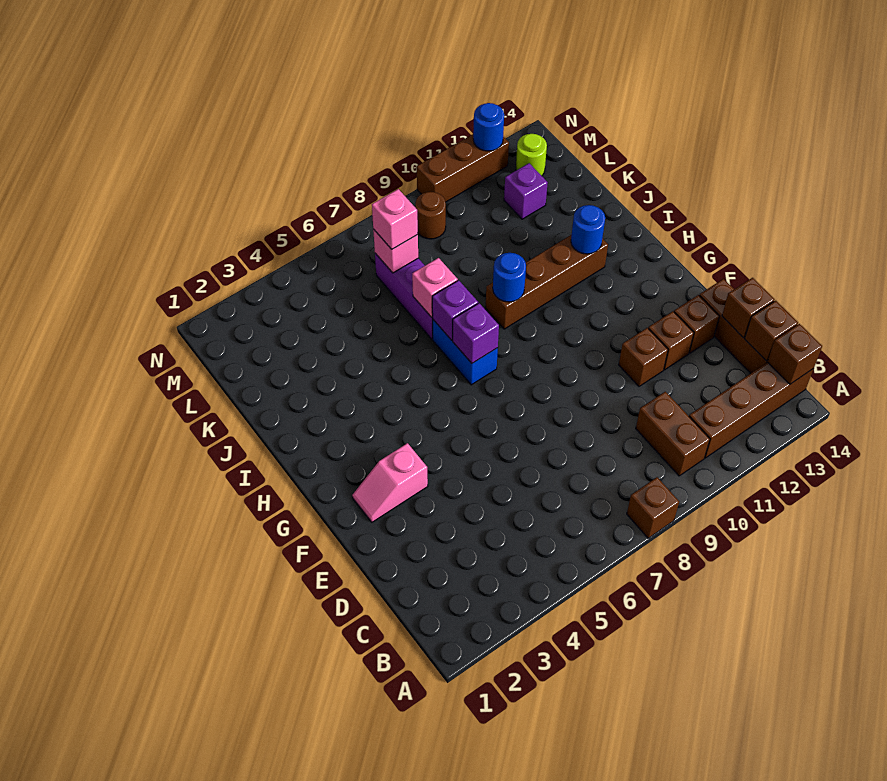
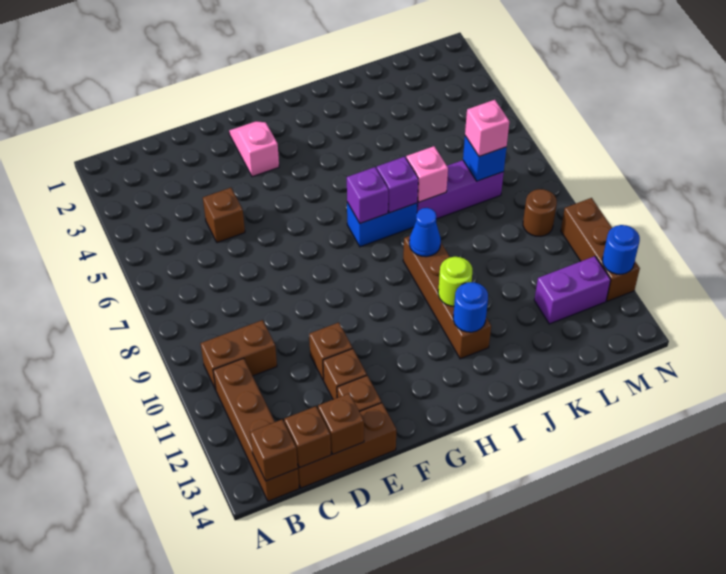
brown 1x1 brick [627,477,679,538] -> brown 1x1 brick moved to [203,188,245,243]
blue 1x1 round brick [493,253,526,302] -> blue 1x1 cone [409,208,441,257]
pink 1x1 brick [373,229,418,273] -> blue 1x1 brick [463,136,506,181]
purple 1x1 brick [504,163,548,219] -> purple 1x2 brick [534,256,611,324]
lime 1x1 round brick [516,134,547,176] -> lime 1x1 round brick moved to [438,257,472,306]

